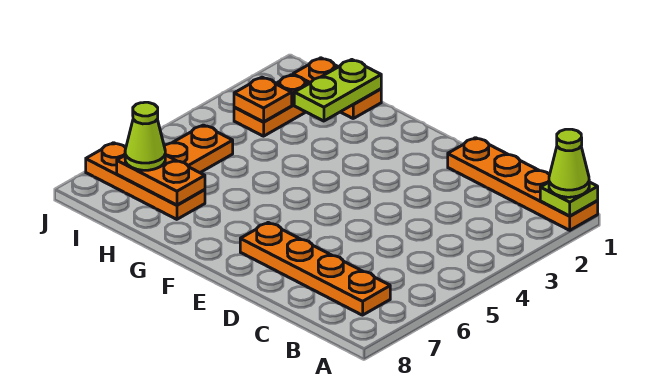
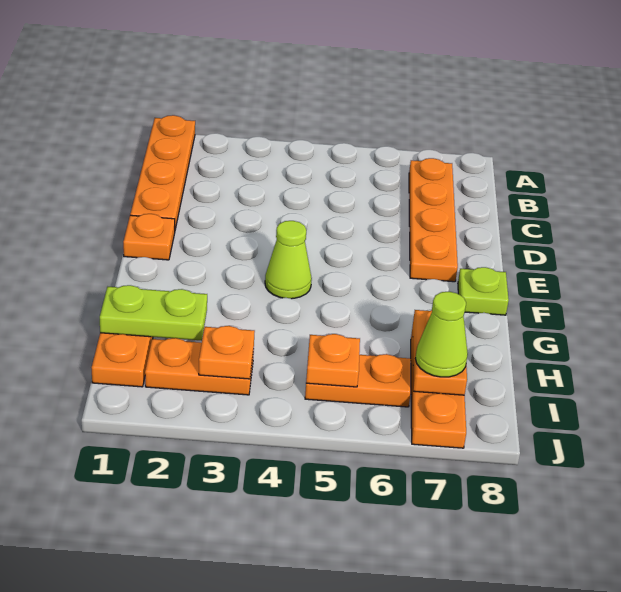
lime 1x1 plate [540,182,598,216] -> lime 1x1 plate moved to [458,267,509,315]
lime 1x1 cone [549,129,589,197] -> lime 1x1 cone moved to [265,221,312,299]
none -> orange 1x1 plate [123,214,175,260]
none -> orange 1x1 plate [306,334,360,387]

